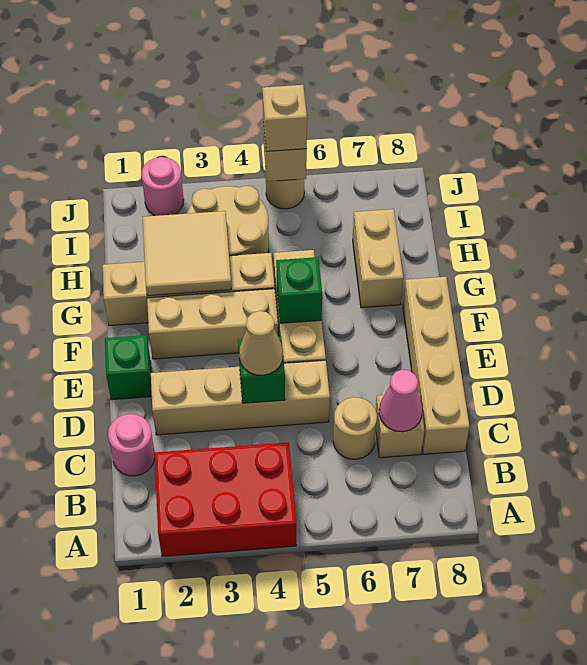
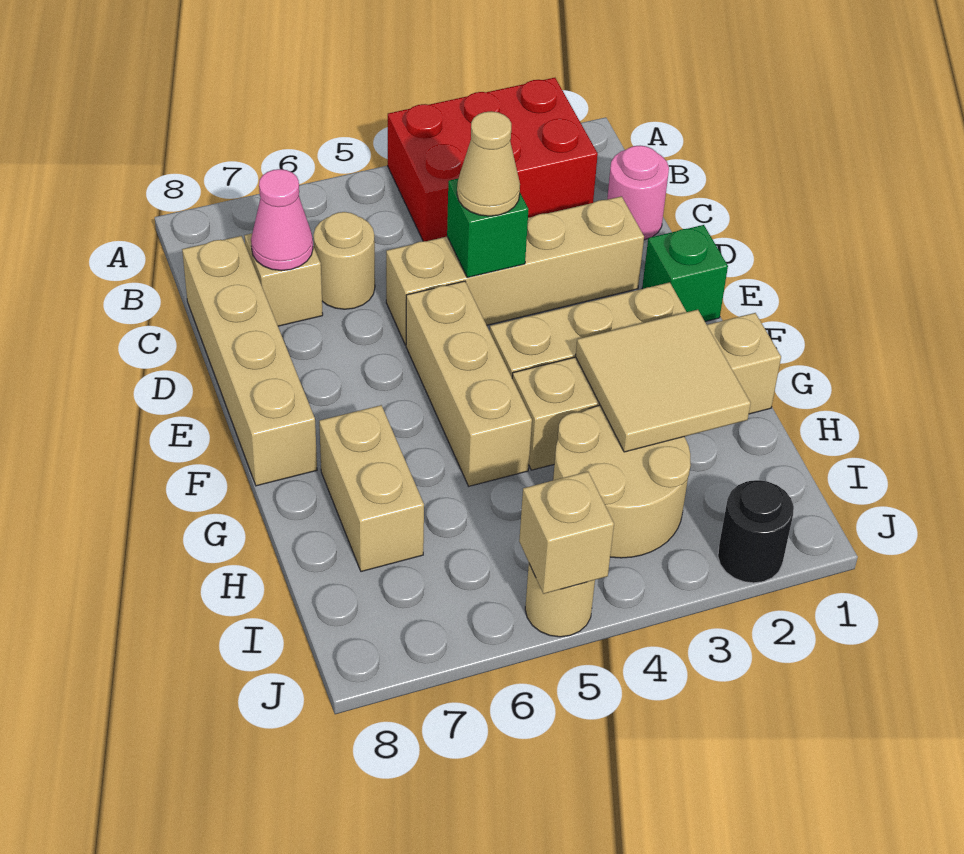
green 1x1 brick [276,257,322,323] -> none
pink 1x1 round brick [141,157,184,216] -> black 1x1 round brick [718,480,794,583]
tan 1x1 brick [262,85,307,151] -> none

